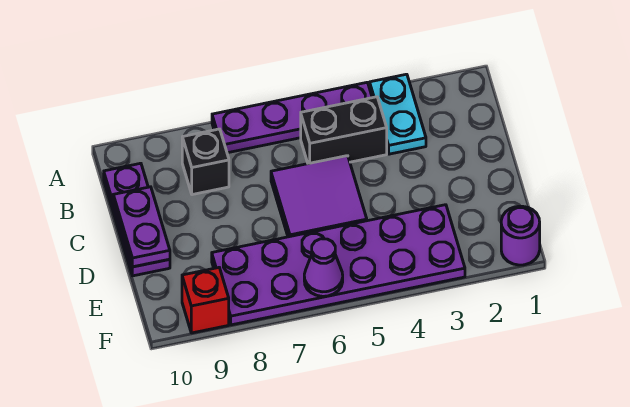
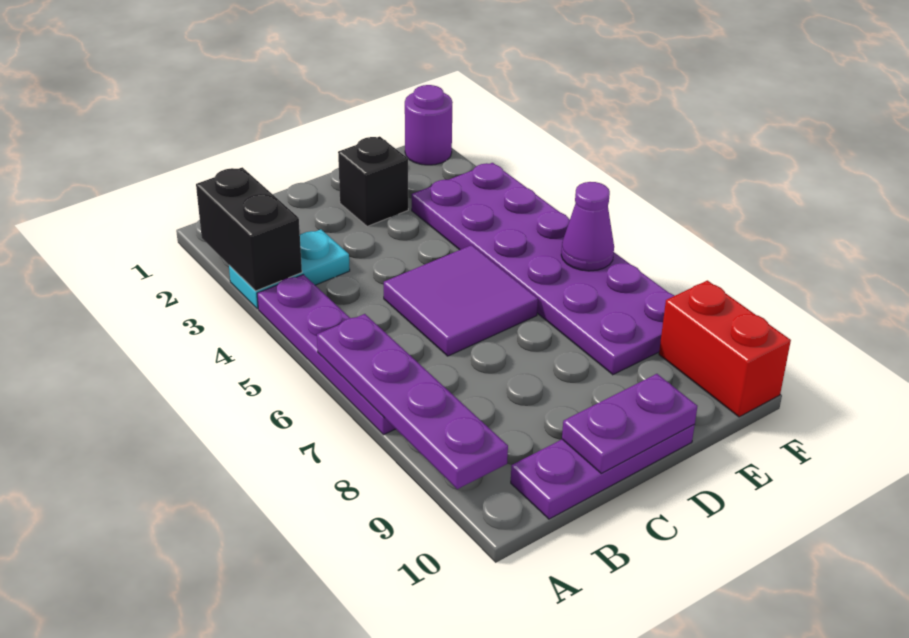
none -> purple 1x4 plate [317,314,508,489]
black 1x2 brick [301,97,387,164] -> black 1x2 brick moved to [196,167,302,291]
black 1x1 brick [182,129,229,195] -> black 1x1 brick moved to [338,136,408,226]
red 1x1 brick [182,268,229,333] -> red 1x2 brick [659,280,791,417]

